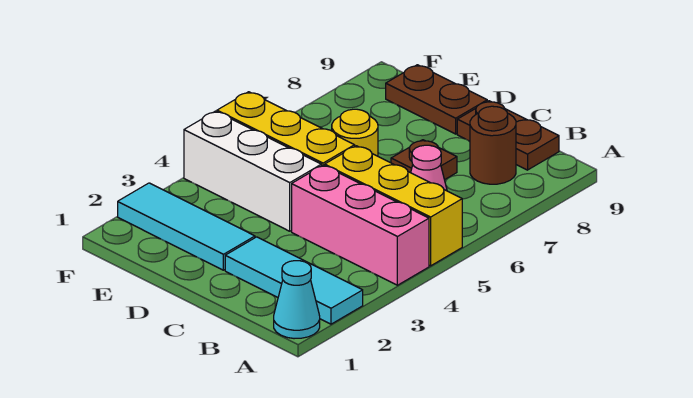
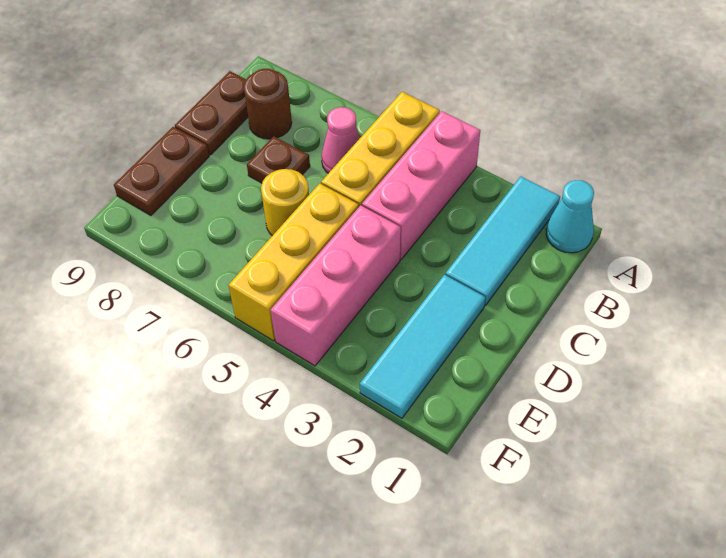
white 1x3 brick [184,111,321,231] -> pink 1x3 brick [271,205,401,366]

